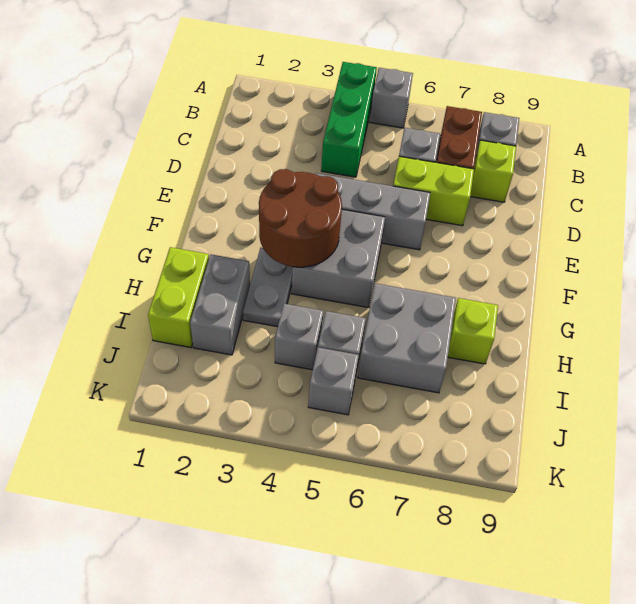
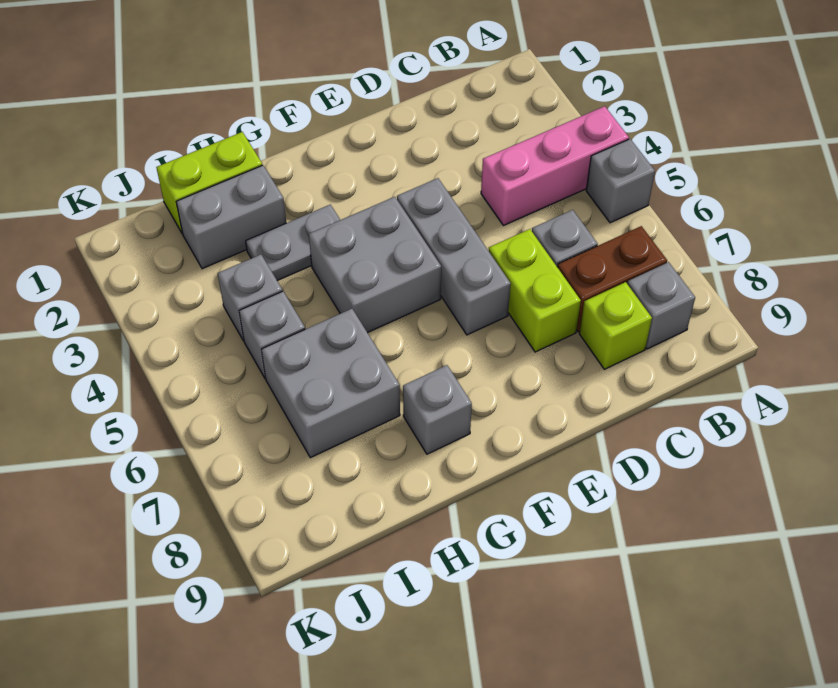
green 1x3 brick [321,62,377,177] -> pink 1x3 brick [481,106,629,226]
brown 2x2 round brick [259,169,342,267] -> none
lime 1x1 brick [448,298,498,364] -> none
grey 1x1 brick [308,347,359,415] -> grey 1x1 brick moved to [403,365,472,454]

